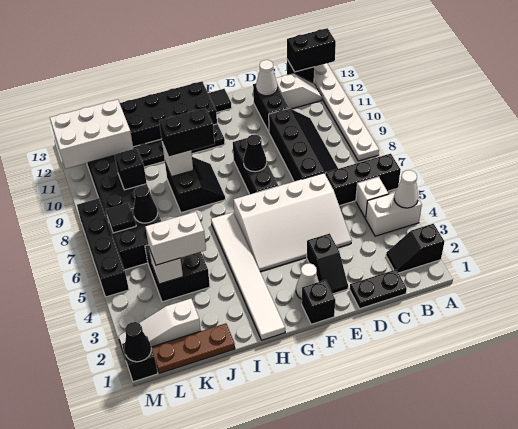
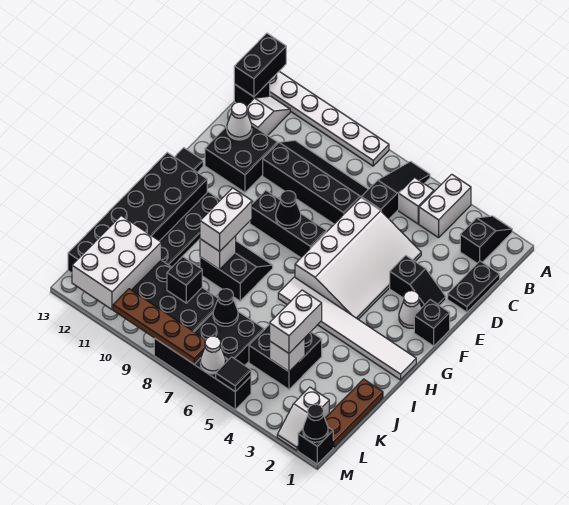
black 1x2 slope [386,224,444,273] -> black 1x2 slope turned to [460,216,512,263]
white 1x1 cone [394,170,418,208] -> white 1x1 cone moved to [200,336,225,374]
black 1x3 brick [325,154,401,206] -> black 1x3 slope [361,161,430,219]
black 1x2 brick [253,84,289,132] -> black 2x2 brick [205,125,278,192]
black 1x2 brick [159,108,215,157] -> white 1x2 brick [200,188,252,251]
white 1x3 slope [118,299,201,353] -> white 1x2 slope [277,387,329,451]
black 1x1 tile [106,203,136,233] -> black 1x1 tile moved to [216,357,251,392]
none -> brown 1x4 plate [113,289,206,364]

